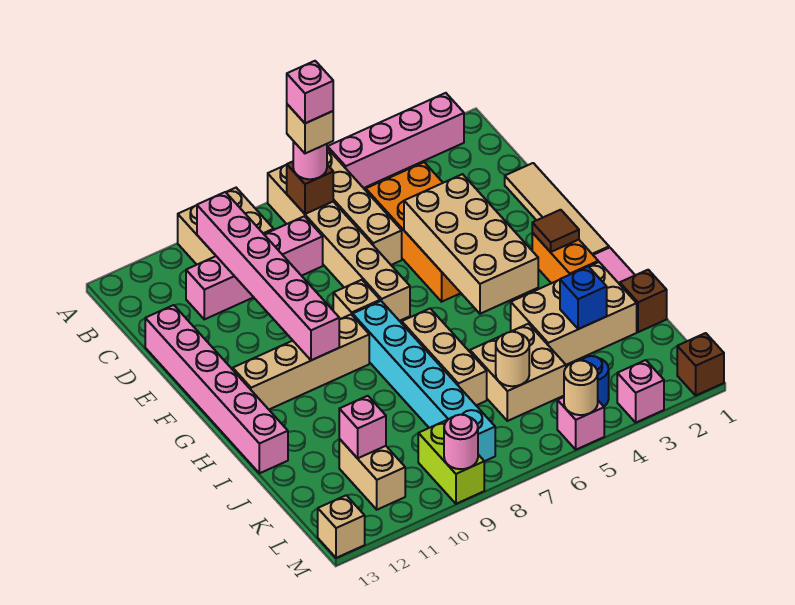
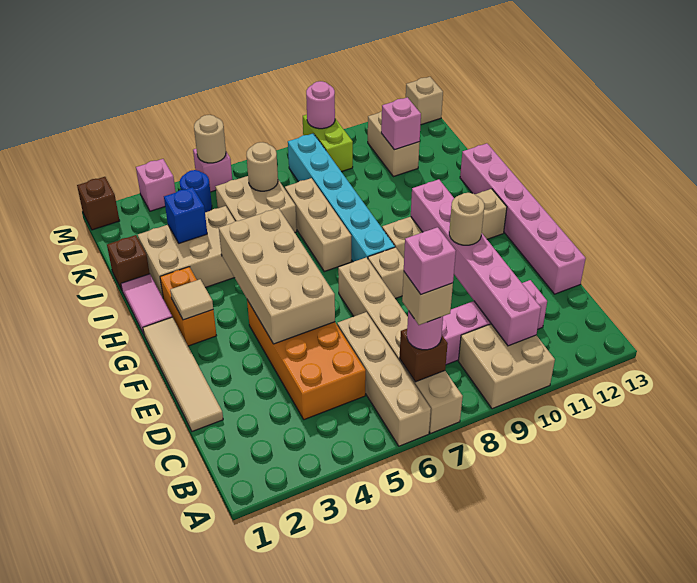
pink 1x4 brick [327,93,464,188] -> none
none -> tan 1x1 round brick [449,193,484,245]
brown 1x1 tile [532,210,579,252] -> tan 1x1 tile [170,279,213,320]

